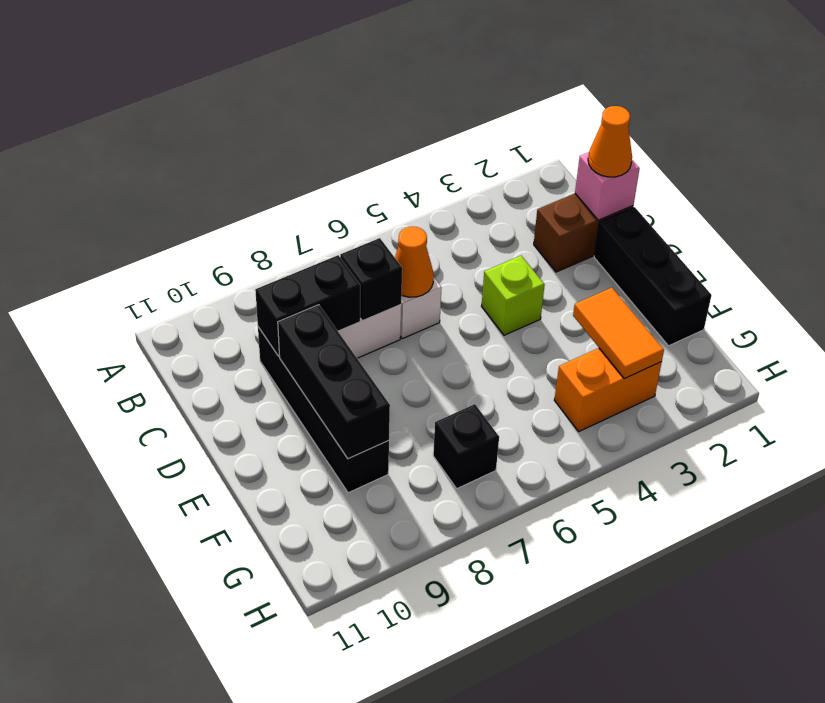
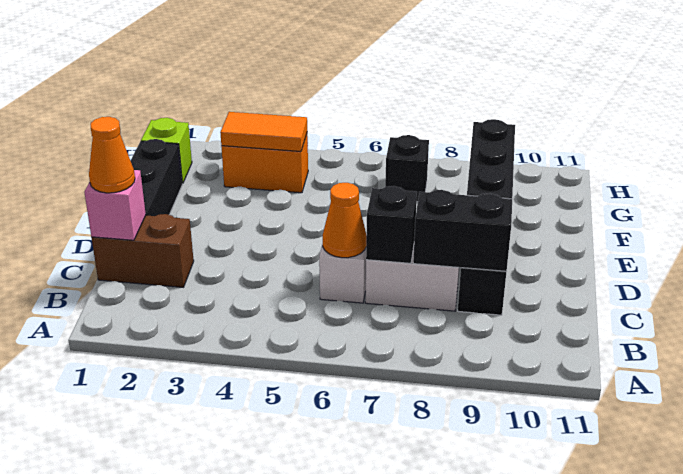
lime 1x1 brick [481,256,545,335] -> lime 1x1 brick moved to [141,118,192,184]
orange 1x2 tile [573,288,664,379] -> orange 1x2 tile turned to [220,112,307,151]

